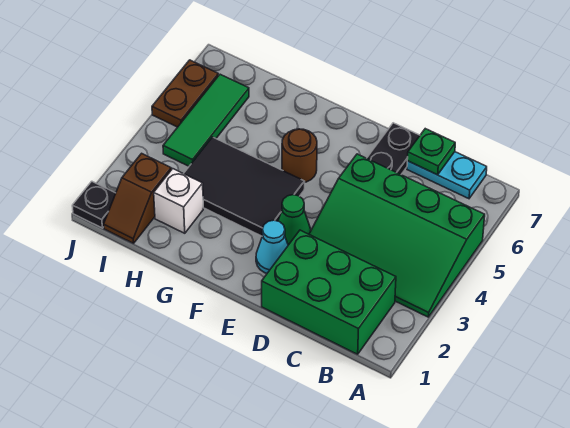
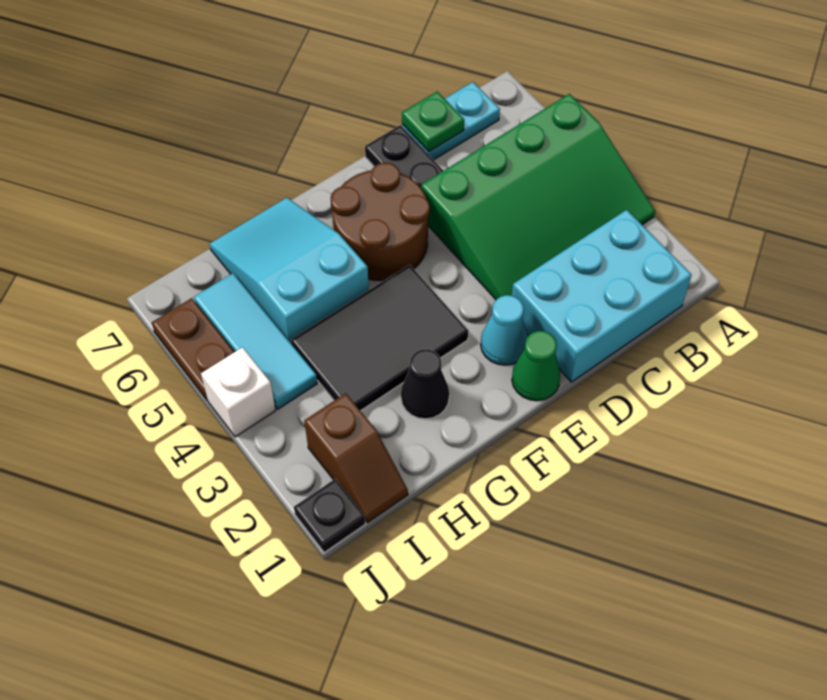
green 2x3 brick [262,230,396,354] -> cyan 2x3 brick [512,210,692,382]
green 1x1 cone [278,195,311,245] -> green 1x1 cone moved to [512,331,561,401]
brown 1x1 round brick [282,129,317,182] -> brown 2x2 round brick [331,162,430,281]
none -> black 1x1 cone [401,349,449,419]
none -> cyan 2x3 slope [209,198,369,343]
white 1x1 brick [154,169,203,233] -> white 1x1 brick moved to [201,347,276,437]
green 1x3 tile [163,74,249,166] -> cyan 1x3 tile [194,273,317,409]

